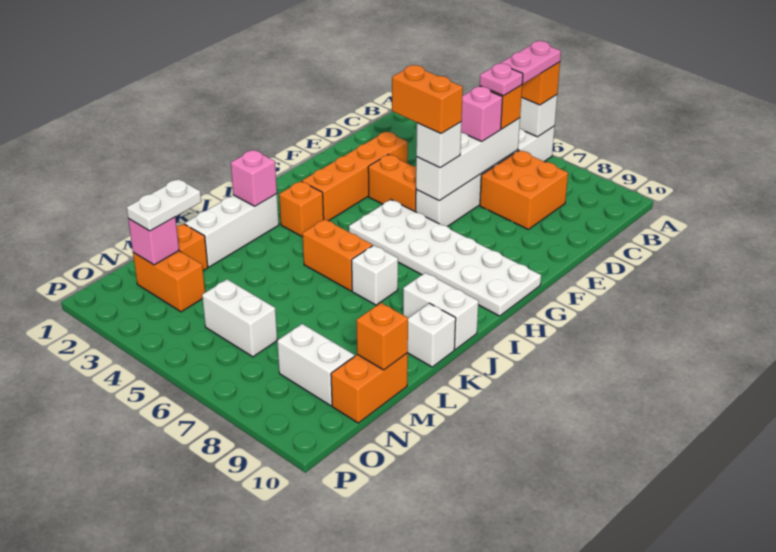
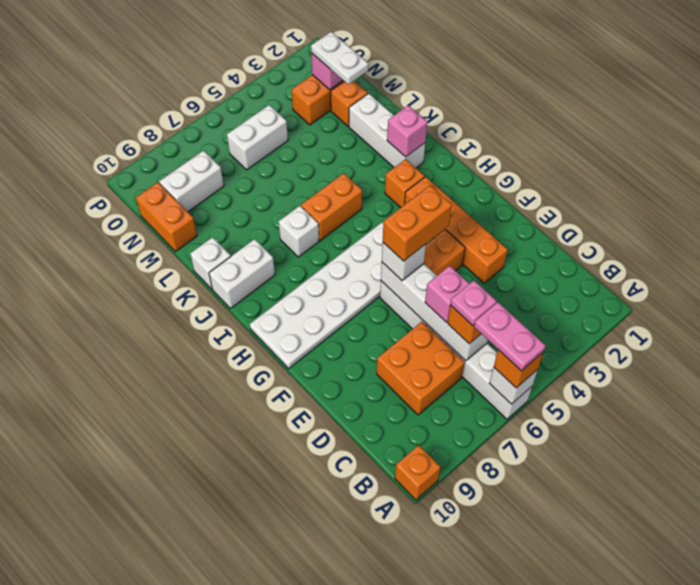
orange 1x1 brick [356,303,408,370] -> orange 1x1 brick moved to [395,445,441,500]

